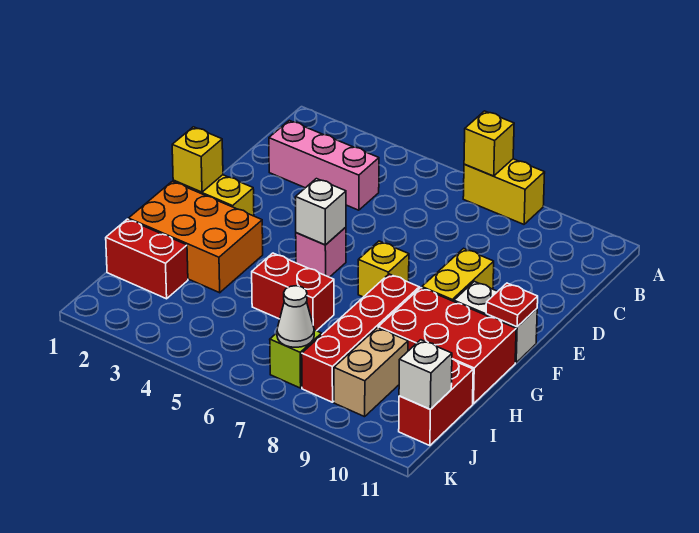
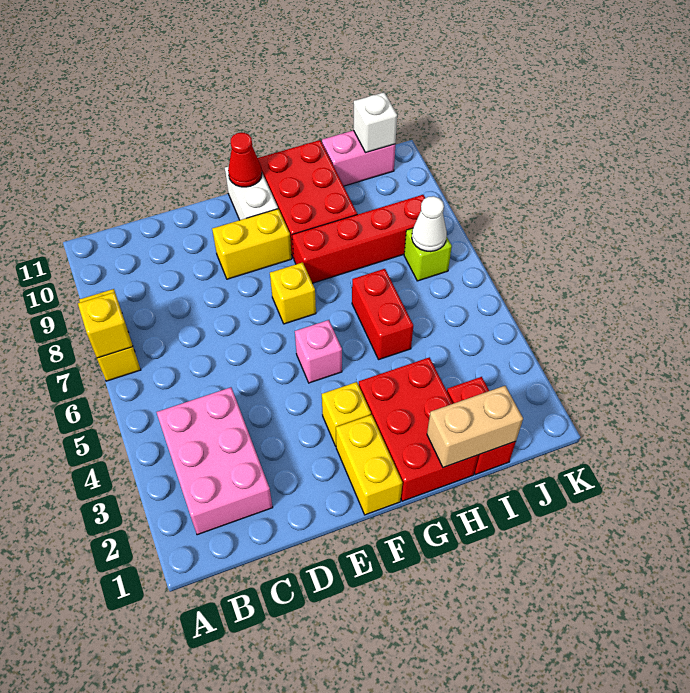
pink 1x3 brick [269,120,379,210] -> pink 2x3 brick [157,387,273,535]
yellow 1x1 brick [172,127,223,192] -> yellow 1x1 brick moved to [322,382,371,446]
white 1x1 brick [295,179,346,245] -> none
red 1x1 plate [486,283,538,327] -> red 1x1 cone [228,133,262,187]
orange 2x3 brick [128,181,263,293] -> red 2x3 brick [359,357,479,501]
tan 1x2 brick [334,328,408,417] -> tan 1x2 brick moved to [427,386,523,467]
red 1x2 brick [399,359,473,446] -> pink 1x2 brick [322,130,396,186]

